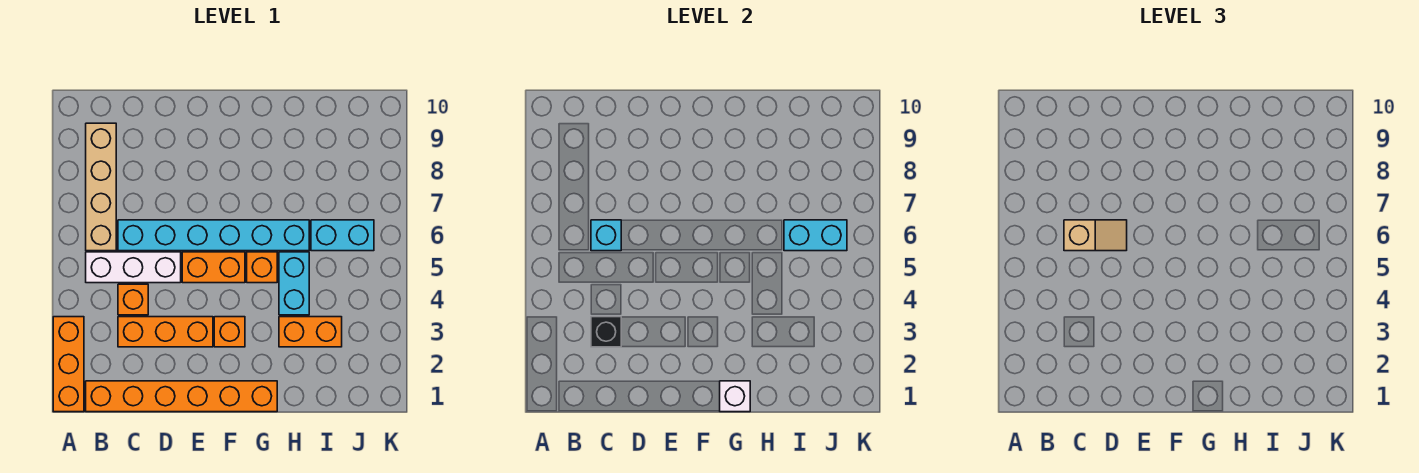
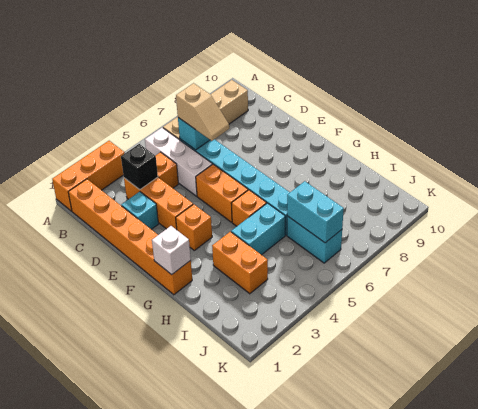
none -> cyan 1x1 brick [121,192,158,229]

